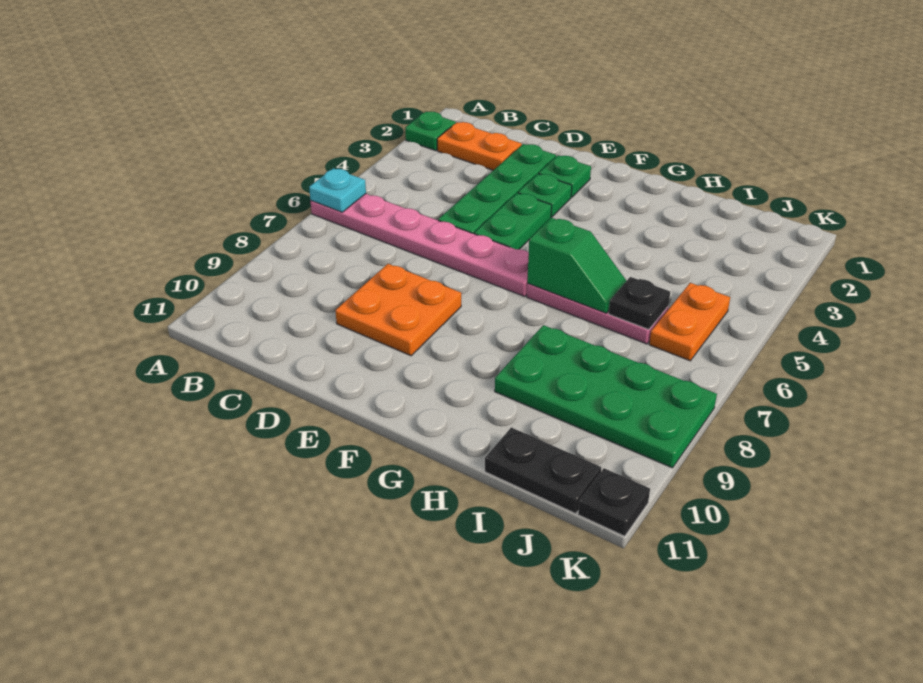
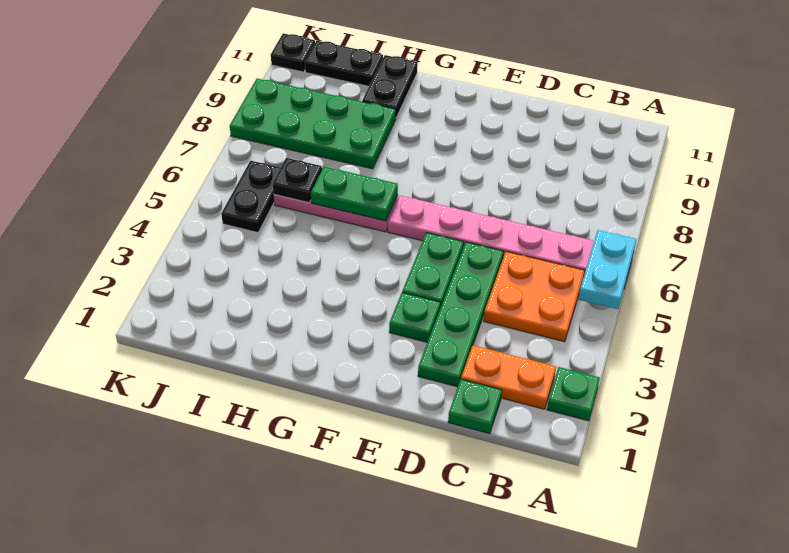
cyan 1x1 plate [309,168,366,212] -> cyan 1x2 plate [578,230,636,309]
orange 2x2 plate [335,264,461,356] -> orange 2x2 plate moved to [484,252,585,342]
green 1x1 plate [539,155,591,197] -> green 1x1 plate moved to [448,379,502,434]
green 1x2 slope [527,218,626,313] -> green 1x2 plate [311,167,398,221]
none -> black 1x2 plate [362,55,418,118]
orange 1x2 plate [649,283,730,361] -> black 1x2 plate [221,161,281,233]

